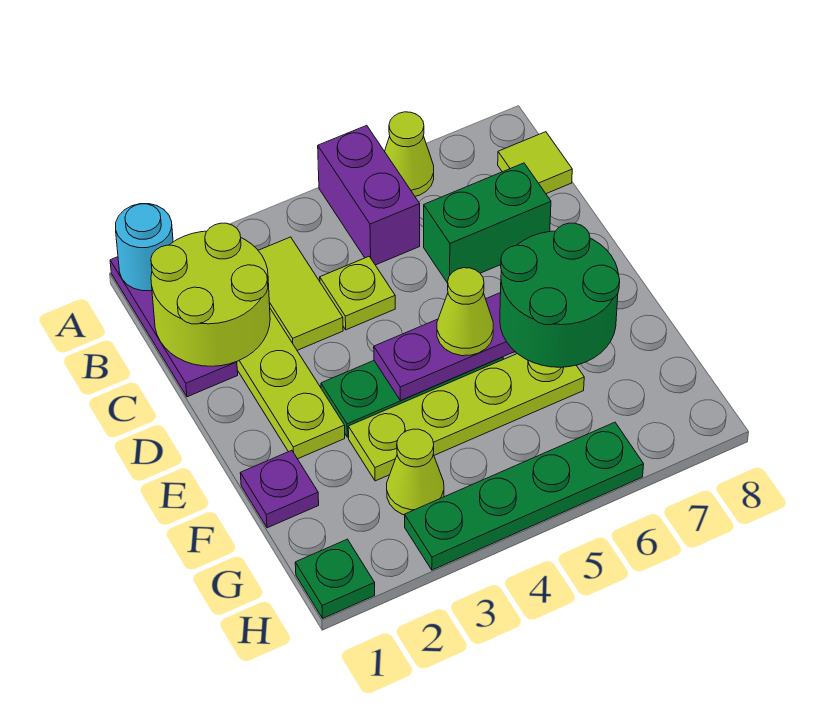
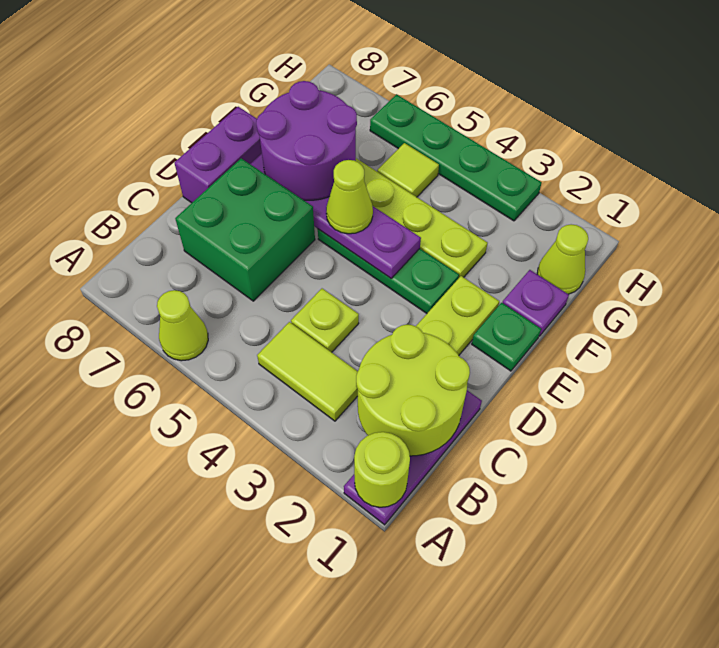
cyan 1x1 round brick [116,204,173,291] -> lime 1x1 round brick [354,432,410,507]
purple 1x2 brick [318,125,420,265] -> purple 1x2 brick moved to [175,107,262,203]
lime 1x2 tile [258,237,343,350] -> lime 1x2 tile turned to [257,322,358,421]
lime 1x1 tile [498,132,572,194] -> lime 1x1 tile moved to [377,143,439,197]
green 1x2 brick [424,163,551,283] -> green 2x2 brick [175,159,315,301]
green 2x2 round brick [500,223,620,367] -> purple 2x2 round brick [256,81,357,200]
lime 1x1 cone [387,429,444,515] -> lime 1x1 cone moved to [537,224,588,294]
green 1x1 plate [295,539,375,618] -> green 1x1 plate moved to [472,303,541,371]

